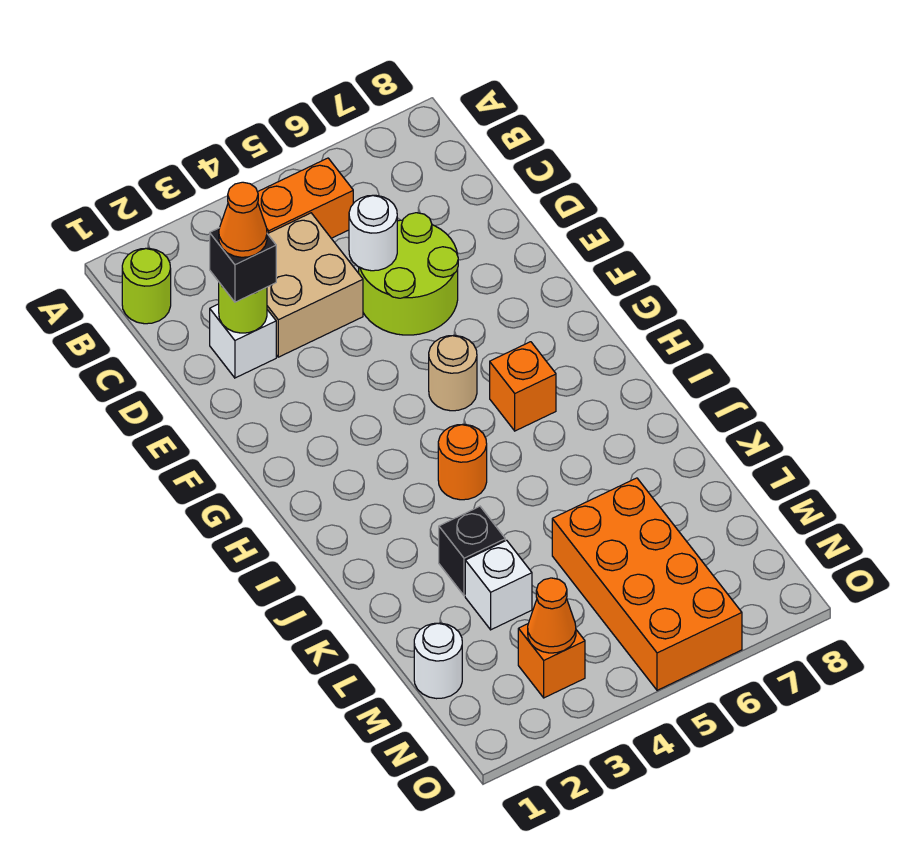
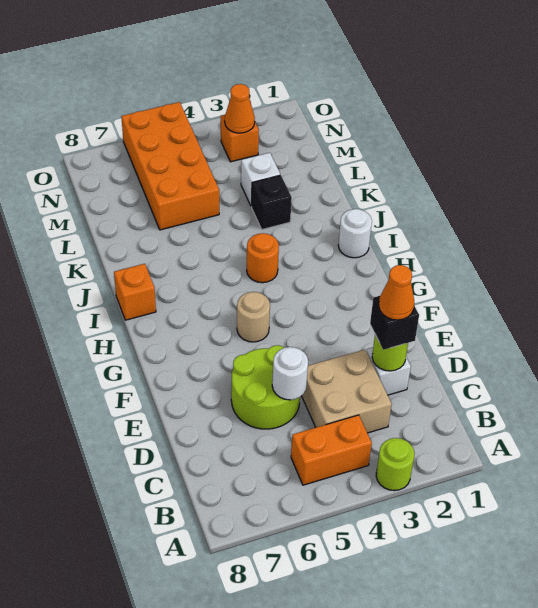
lime 1x1 round brick [122,248,171,324] -> lime 1x1 round brick moved to [376,438,414,491]
orange 1x1 brick [490,342,556,431] -> orange 1x1 brick moved to [114,264,156,320]
white 1x1 round brick [414,623,462,699] -> white 1x1 round brick moved to [338,209,372,258]

